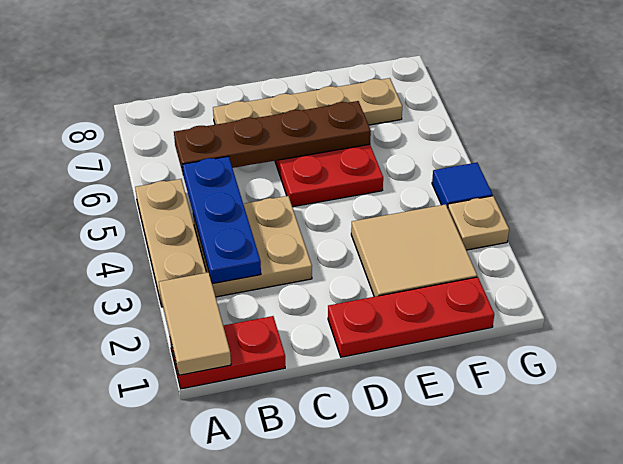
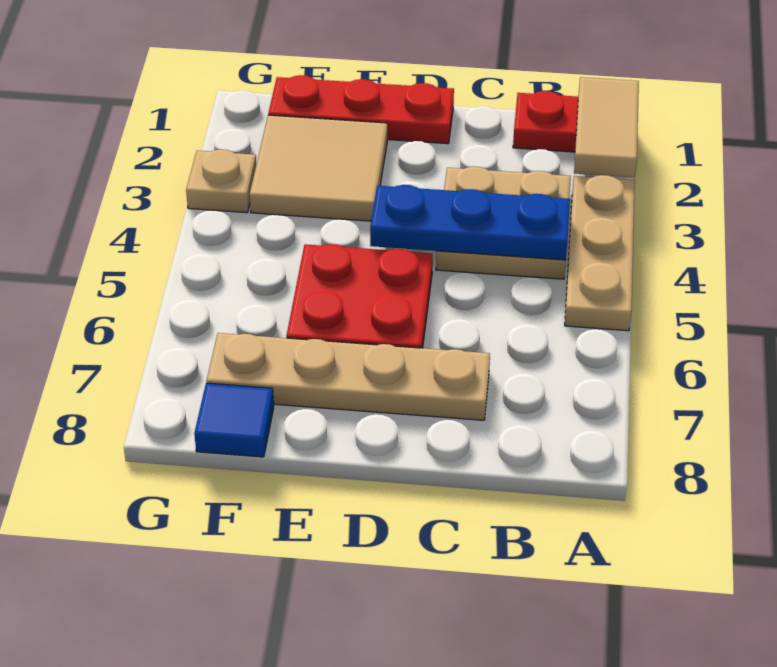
blue 1x3 plate [183,156,261,284] -> blue 1x3 plate turned to [370,185,570,260]
brown 1x4 plate [174,101,371,176] -> none
blue 1x1 tile [432,163,493,208] -> blue 1x1 tile moved to [194,383,274,457]

